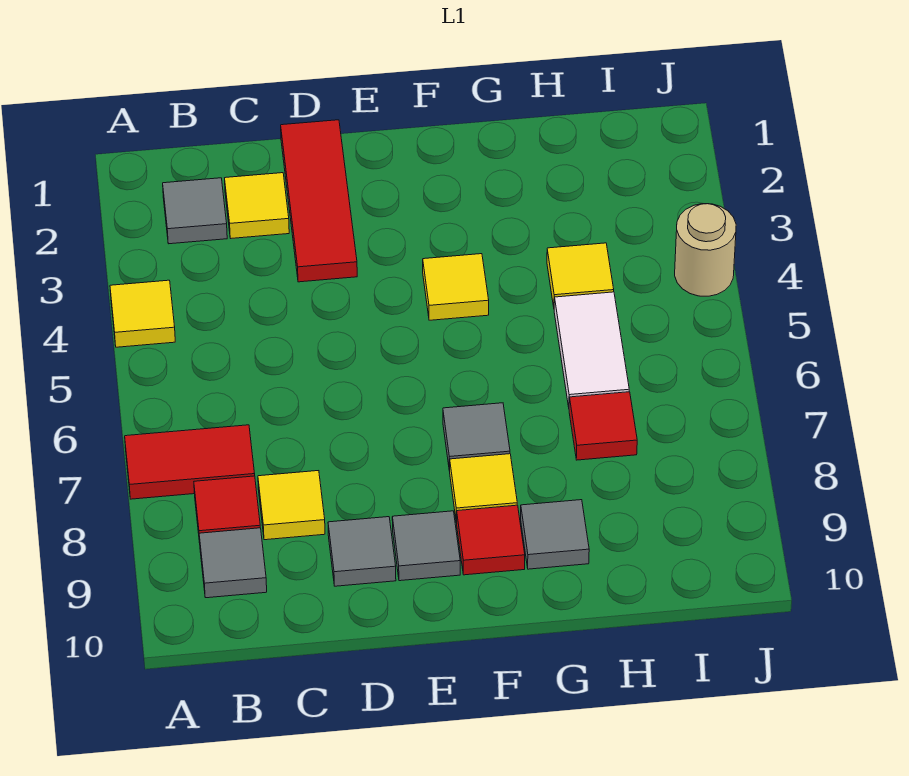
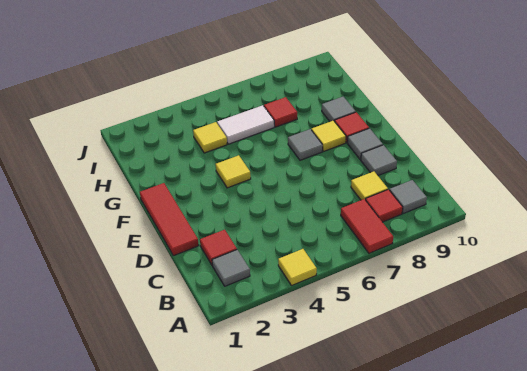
yellow 1x1 tile [225,173,289,238] -> red 1x1 tile [200,230,237,265]
red 1x3 tile [281,120,357,282] -> red 1x3 tile turned to [140,183,199,256]
tan 1x1 round brick [675,204,736,296] -> none

